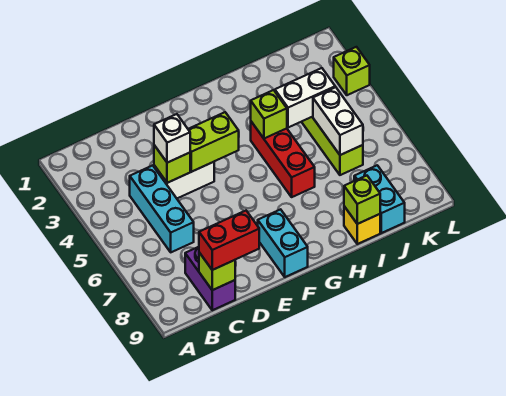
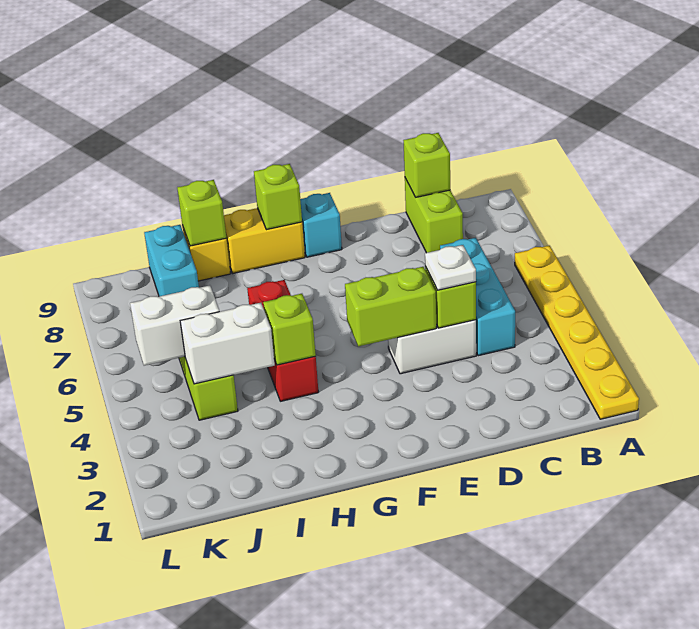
none -> yellow 1x6 plate [515,246,639,419]
purple 1x2 brick [185,247,235,310] -> lime 1x2 brick [405,178,463,253]
red 1x2 brick [199,211,259,270] -> none
white 1x1 brick [154,114,190,163] -> white 1x1 plate [425,245,476,290]
cyan 1x2 brick [258,209,308,277] -> cyan 1x1 brick [300,193,342,257]
none -> yellow 1x2 brick [224,208,305,273]
white 1x2 brick [313,87,363,155] -> white 1x2 brick turned to [130,285,219,366]
lime 1x1 brick [334,47,370,95] -> lime 1x1 brick moved to [254,164,302,230]

